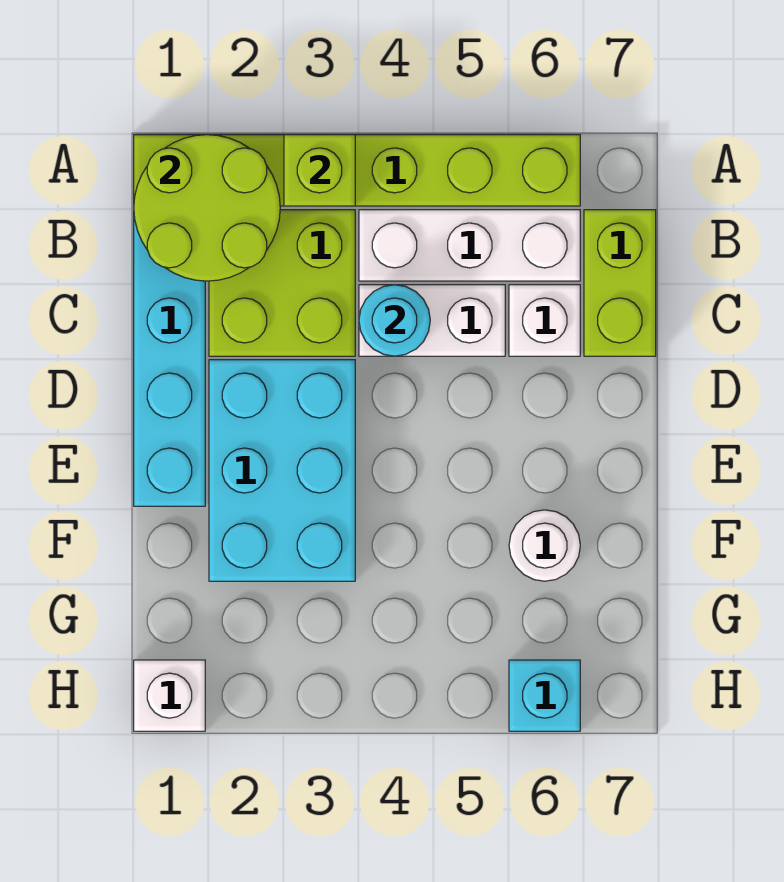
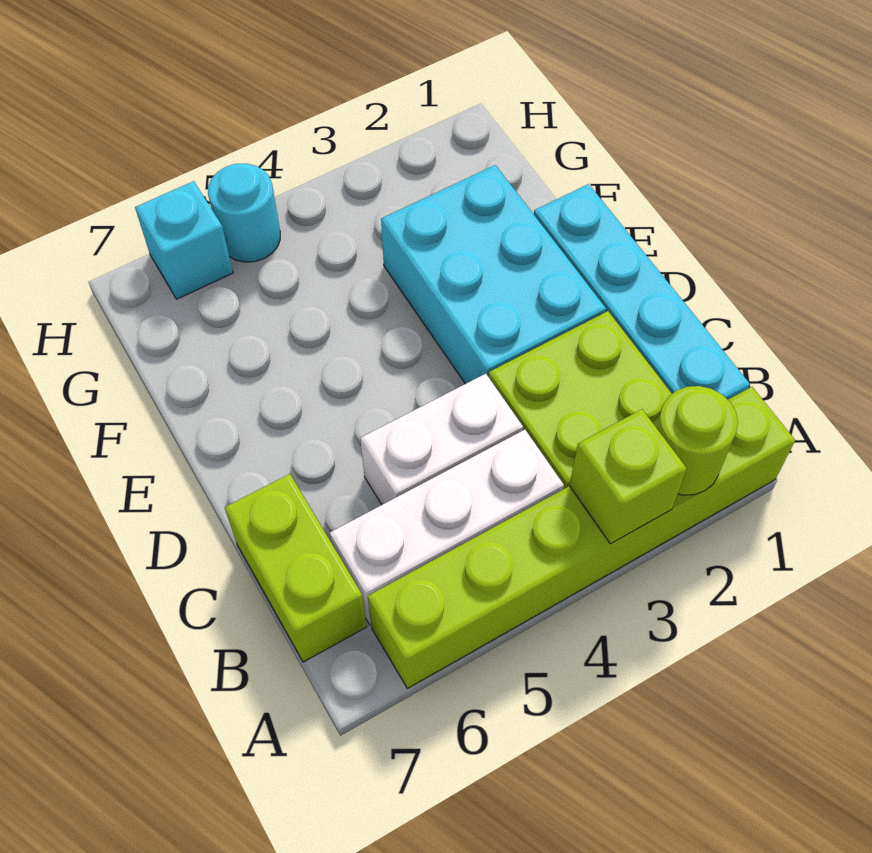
lime 2x2 round brick [134,135,280,281] -> lime 1x1 round brick [656,386,738,495]
cyan 1x1 round brick [359,285,430,356] -> cyan 1x1 round brick moved to [208,163,280,262]
white 1x1 brick [509,285,580,356] -> none
white 1x1 round brick [509,510,580,581] -> none
white 1x1 brick [134,660,205,731] -> none

